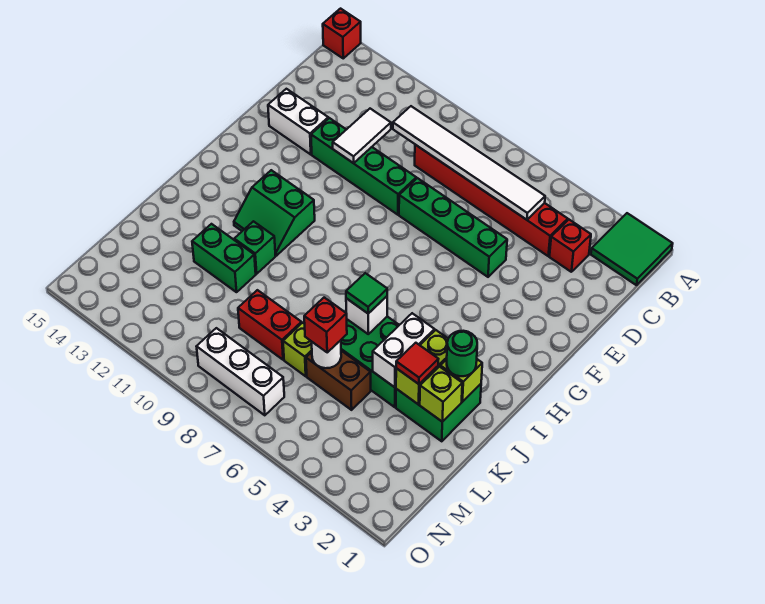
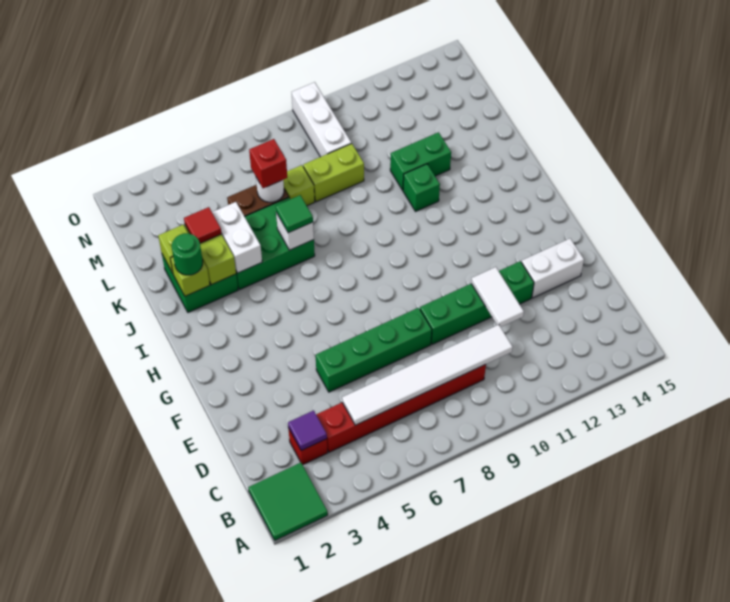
red 1x1 brick [323,9,361,58] -> none
none -> purple 1x1 tile [288,410,327,450]
green 2x2 slope [234,170,315,256] -> none
red 1x2 brick [238,290,301,360] -> lime 1x2 brick [303,143,364,202]
white 1x3 brick [197,328,284,415] -> white 1x3 brick turned to [292,82,351,157]

